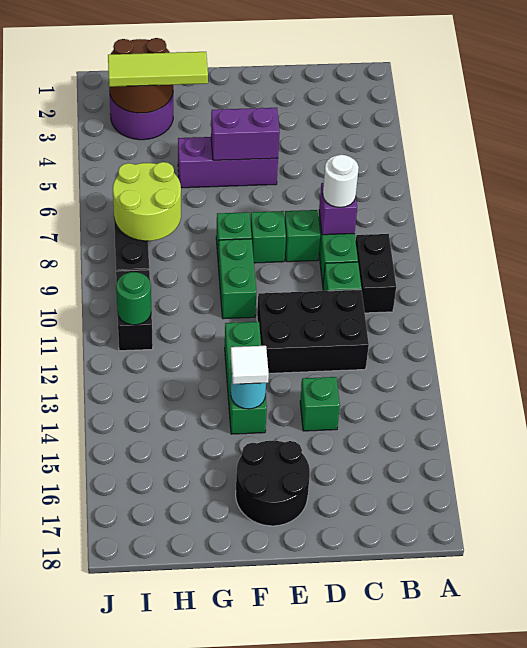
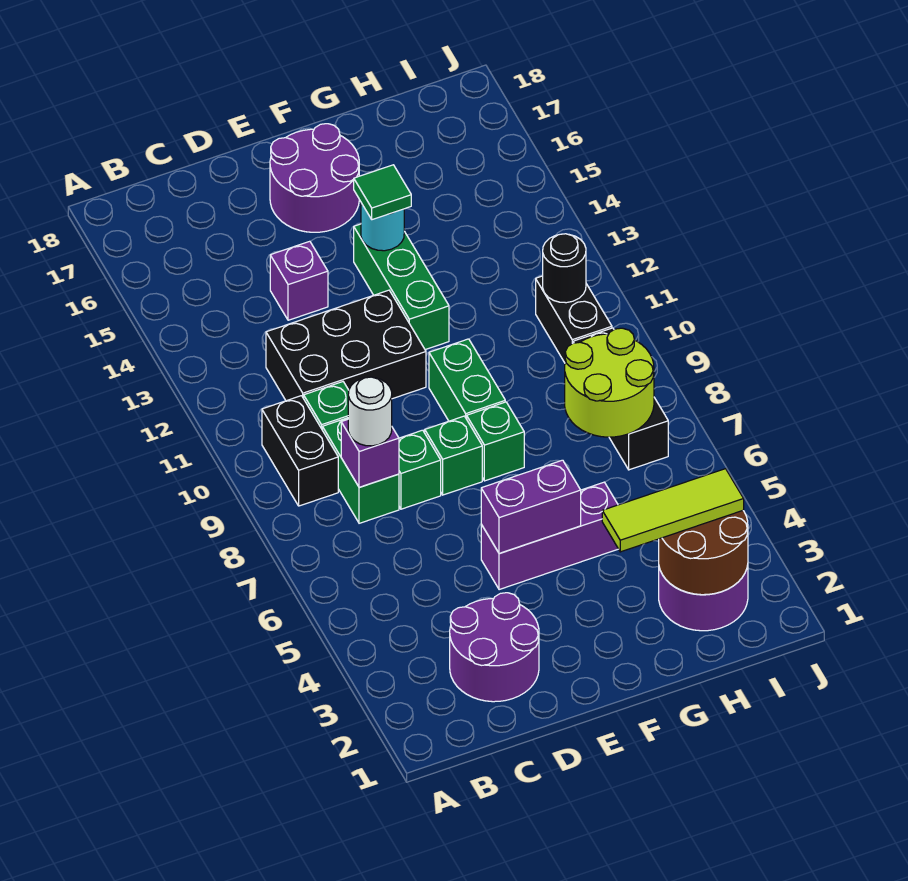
none -> purple 2x2 round brick [450,593,539,702]
green 1x1 brick [300,377,340,431] -> purple 1x1 brick [270,241,328,320]
black 2x2 round brick [236,441,310,526] -> purple 2x2 round brick [270,124,359,232]
white 1x1 tile [230,346,269,384] -> green 1x1 tile [353,165,411,220]
green 1x1 round brick [116,272,151,325] -> black 1x1 round brick [543,234,586,303]

